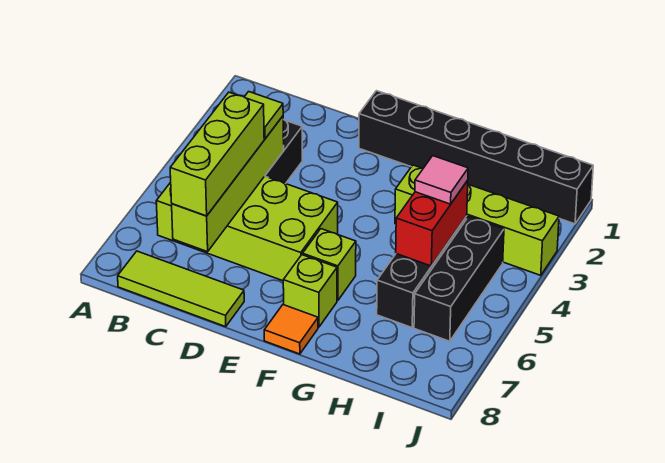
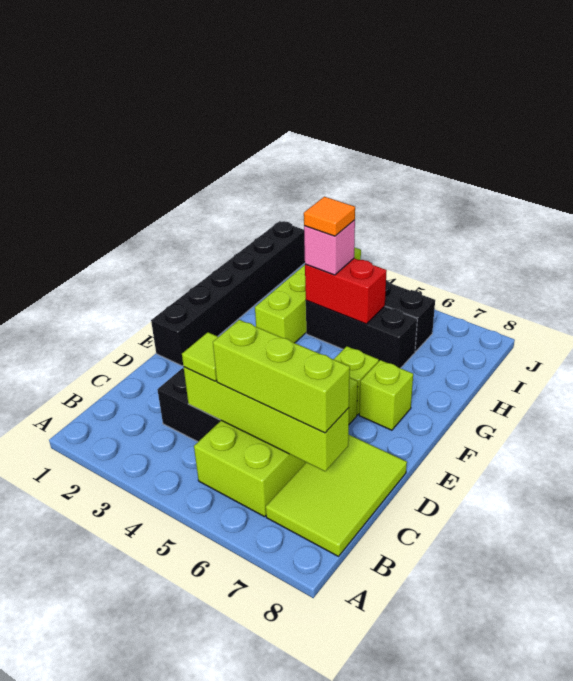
lime 1x3 tile [118,251,244,327] -> lime 2x3 tile [266,435,407,556]
orange 1x1 tile [264,305,318,354] -> orange 1x1 tile moved to [304,197,355,236]
pink 1x1 tile [415,156,468,204] -> pink 1x1 brick [304,220,355,275]

